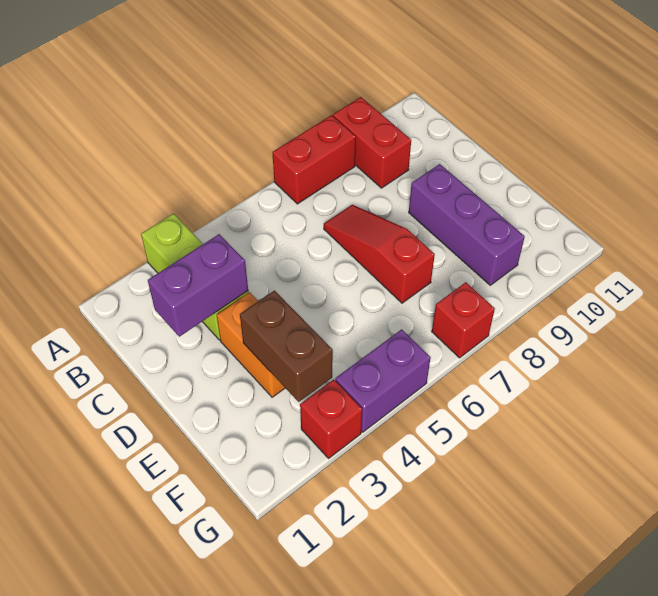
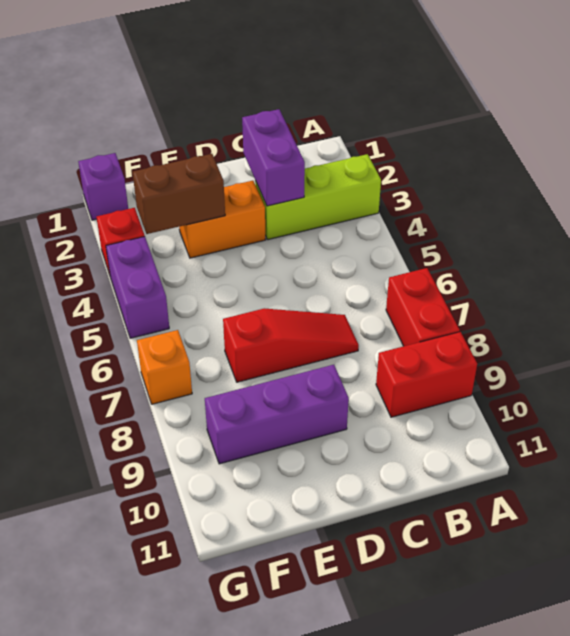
none -> purple 1x1 brick [78,153,128,220]
red 1x1 brick [432,282,495,358] -> orange 1x1 brick [137,330,192,404]

